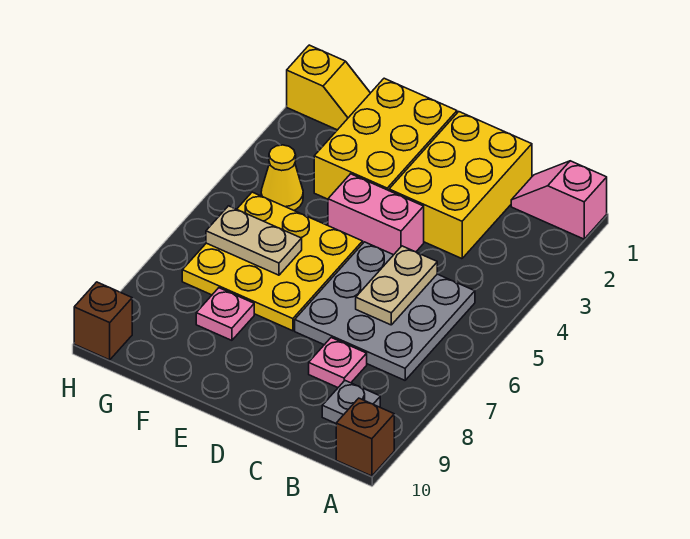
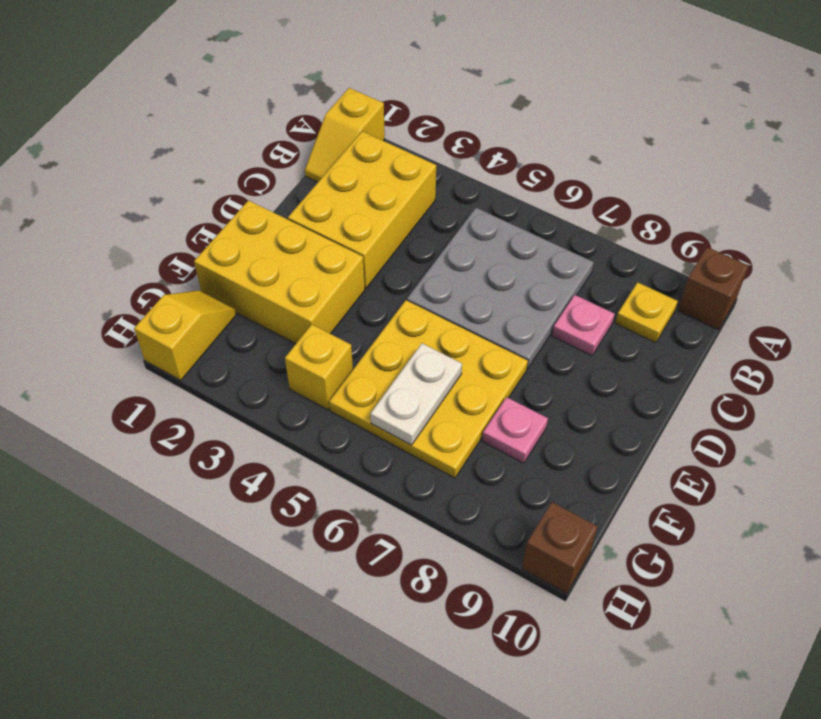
pink 1x2 slope [511,161,607,239] -> yellow 1x2 slope [305,88,385,182]
grey 1x1 plate [322,381,380,423] -> yellow 1x1 plate [615,282,678,343]
yellow 2x3 brick [389,112,532,259] -> yellow 2x3 brick turned to [288,131,436,288]
tan 1x2 plate [356,246,437,325] -> none
pink 1x2 brick [328,174,424,255] -> none
tan 1x2 plate [206,206,302,275] -> white 1x2 plate [370,343,462,445]
yellow 1x1 cone [261,145,303,210] -> yellow 1x1 brick [285,324,353,410]

